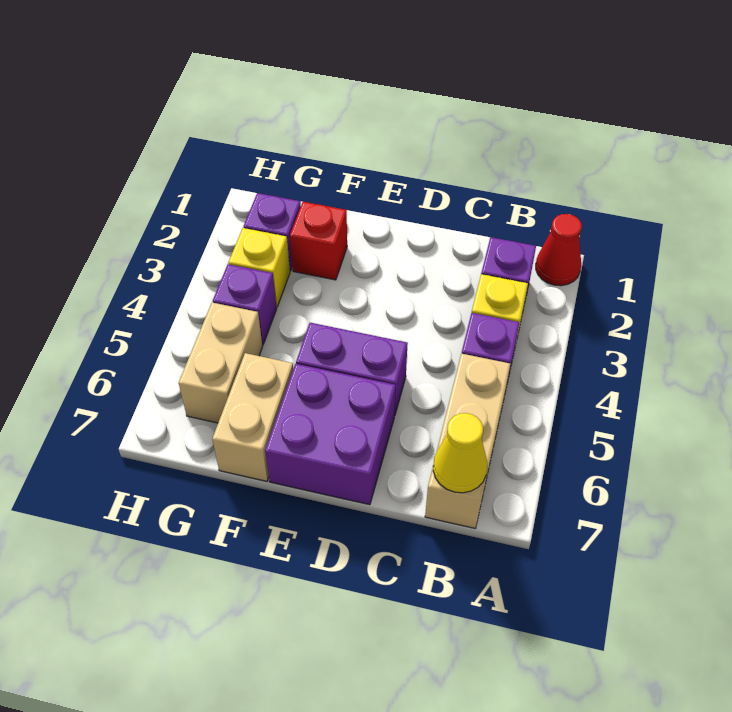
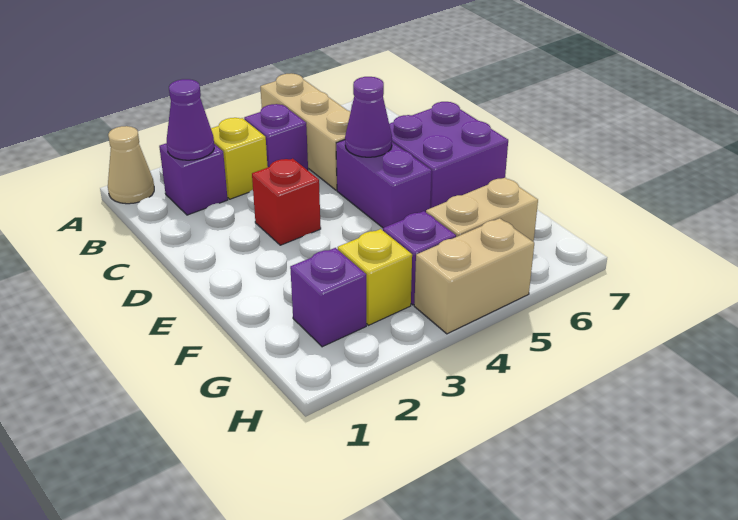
red 1x1 cone [536,214,582,286] -> tan 1x1 cone [108,126,154,204]
none -> purple 1x1 cone [167,79,214,160]
tan 1x3 brick [425,353,510,528] -> tan 1x3 brick turned to [260,73,351,190]
yellow 1x1 cone [433,413,487,493] -> none
none -> purple 1x1 cone [345,77,392,157]
red 1x1 brick [290,202,347,280] -> red 1x1 brick moved to [252,159,321,245]
tan 1x2 brick [212,353,293,481] -> tan 1x2 brick moved to [414,218,534,334]

